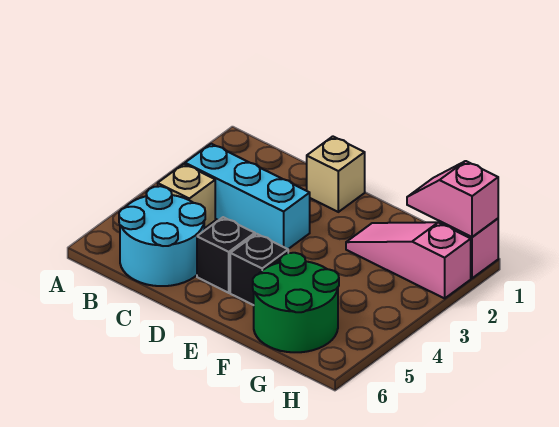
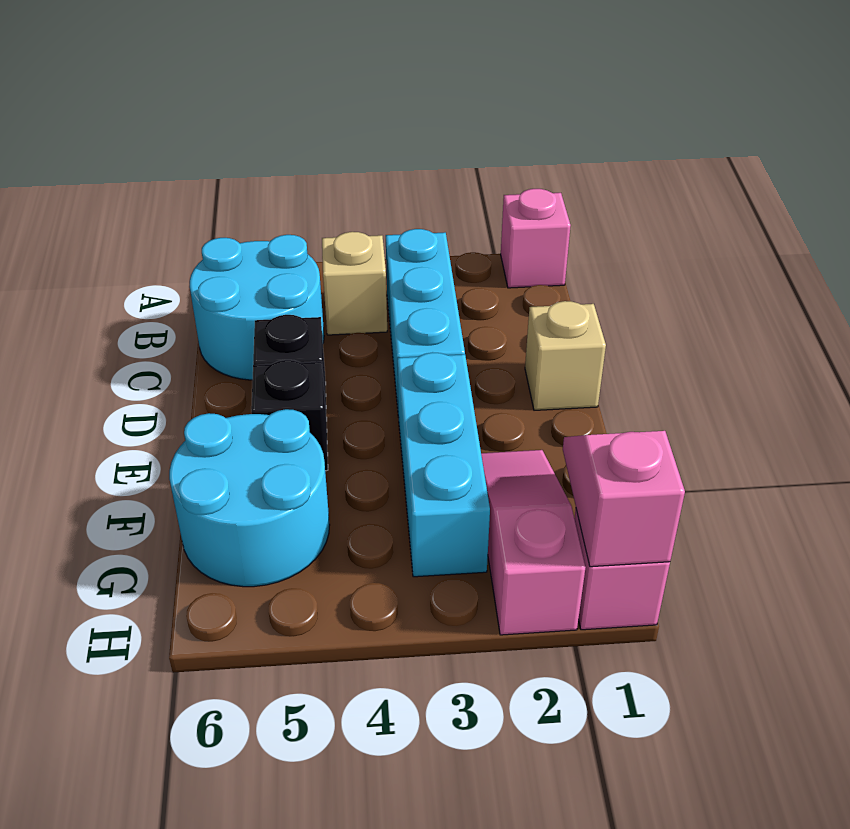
none -> pink 1x1 brick [501,189,571,288]
none -> cyan 1x3 brick [397,352,490,577]
green 2x2 round brick [253,253,339,352] -> cyan 2x2 round brick [169,409,330,587]

